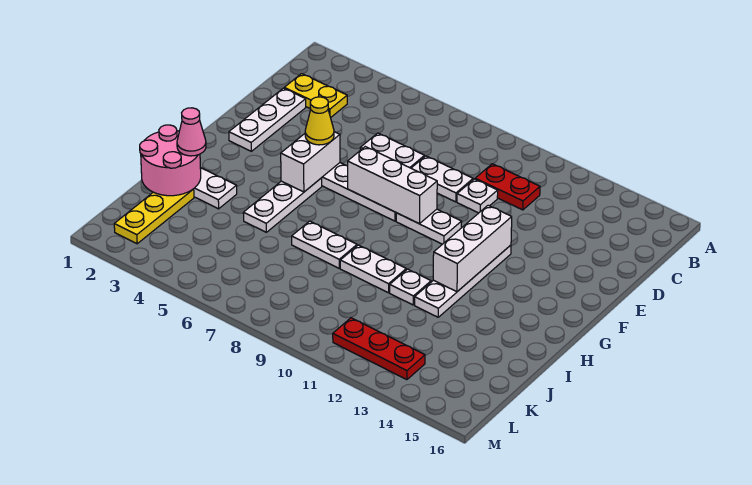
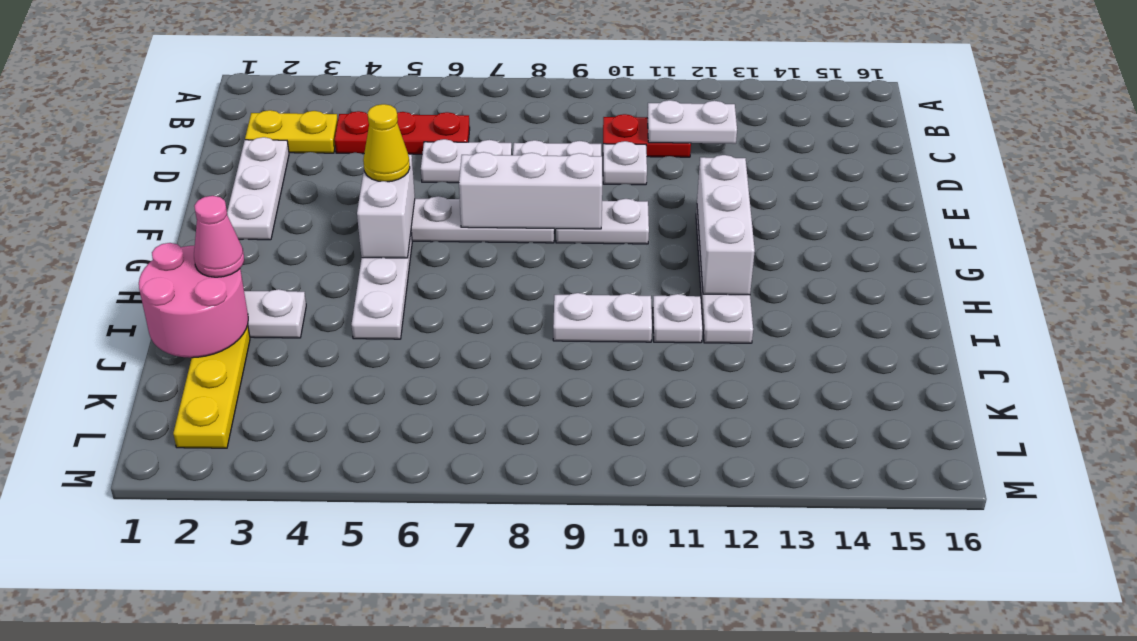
white 1x2 plate [292,221,357,268] -> white 1x2 plate moved to [647,100,737,144]
red 1x3 plate [333,318,425,380] -> red 1x3 plate moved to [335,111,470,154]

